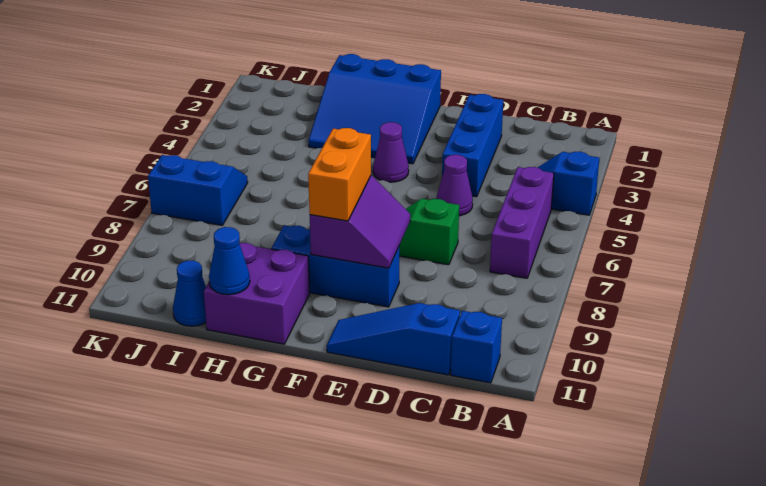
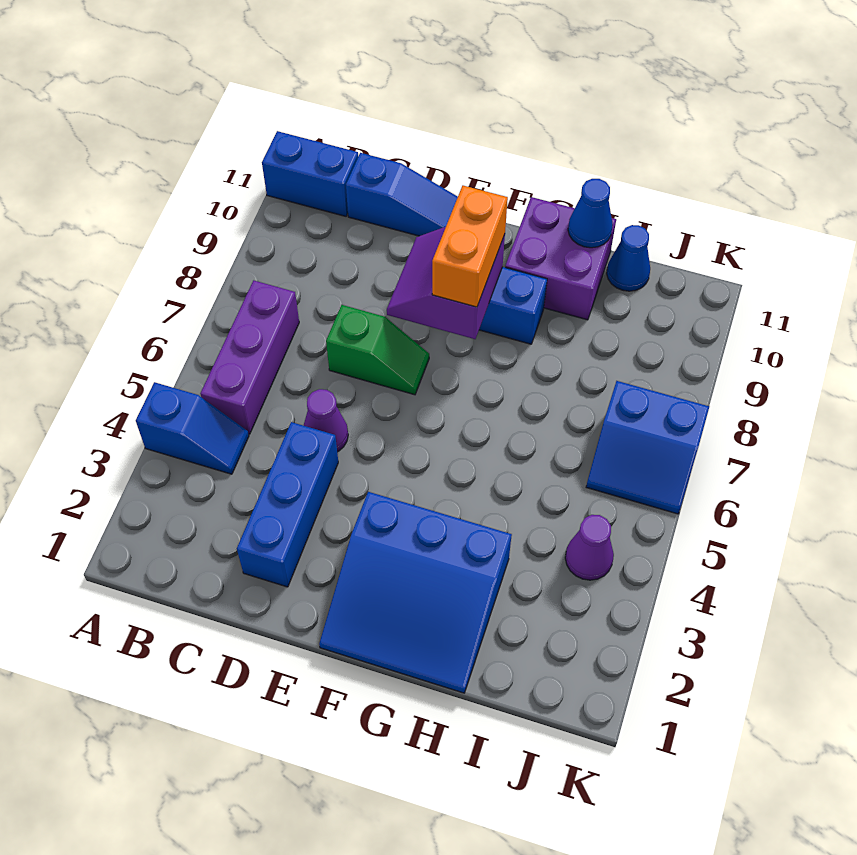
blue 1x1 brick [451,311,502,383] -> blue 1x2 brick [262,131,358,216]
blue 3x3 slope [308,54,441,164] -> blue 3x3 slope turned to [319,492,512,693]
purple 1x1 cone [373,122,409,182] -> purple 1x1 cone moved to [565,515,614,580]

